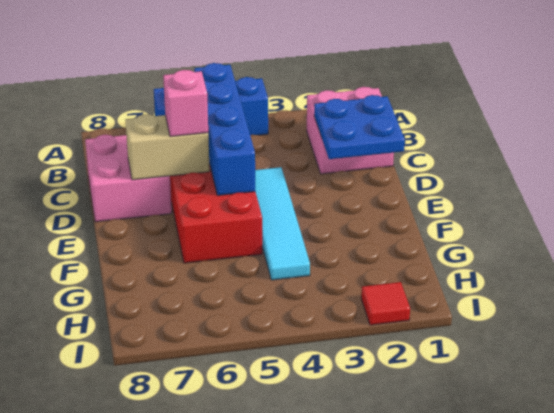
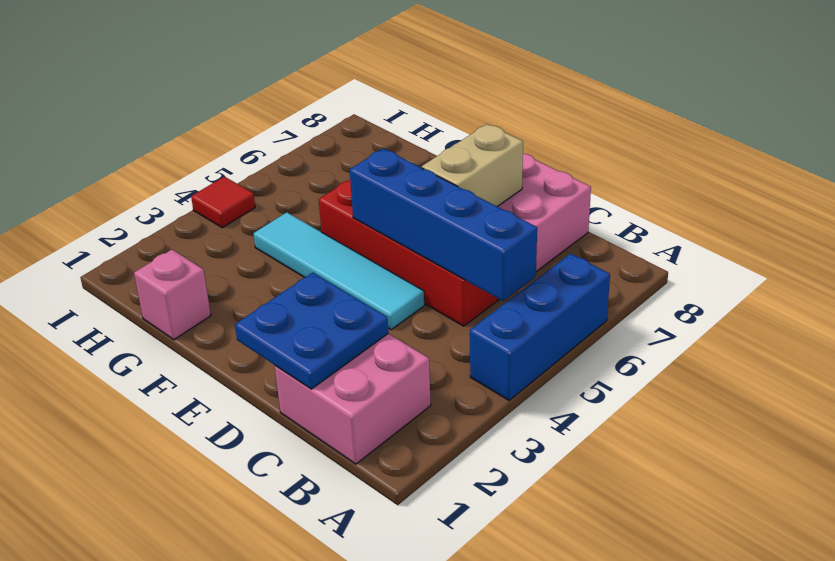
pink 1x1 brick [163,70,208,137] -> pink 1x1 brick moved to [134,250,211,340]
red 1x1 tile [361,282,410,325] -> red 1x1 tile moved to [191,177,255,228]

